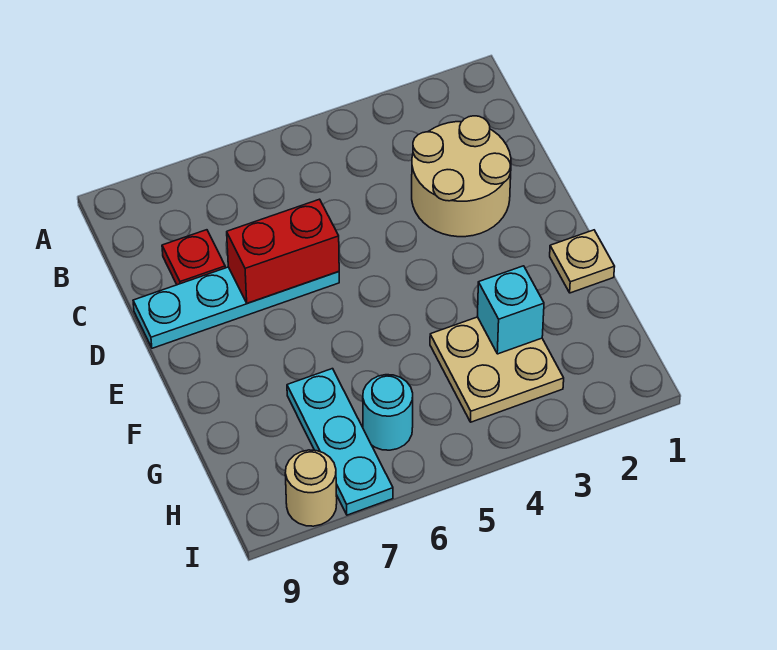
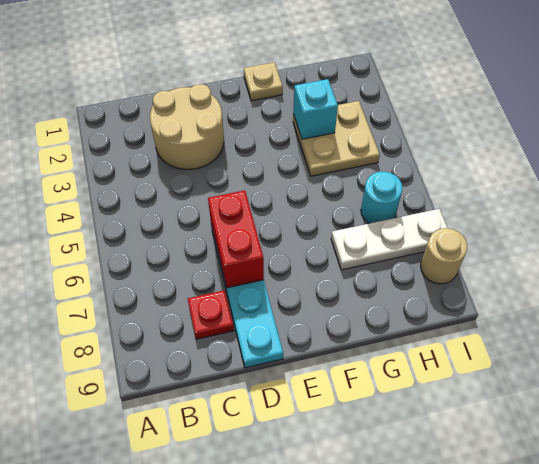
cyan 1x3 plate [287,369,393,515] -> white 1x3 plate [331,209,447,270]

